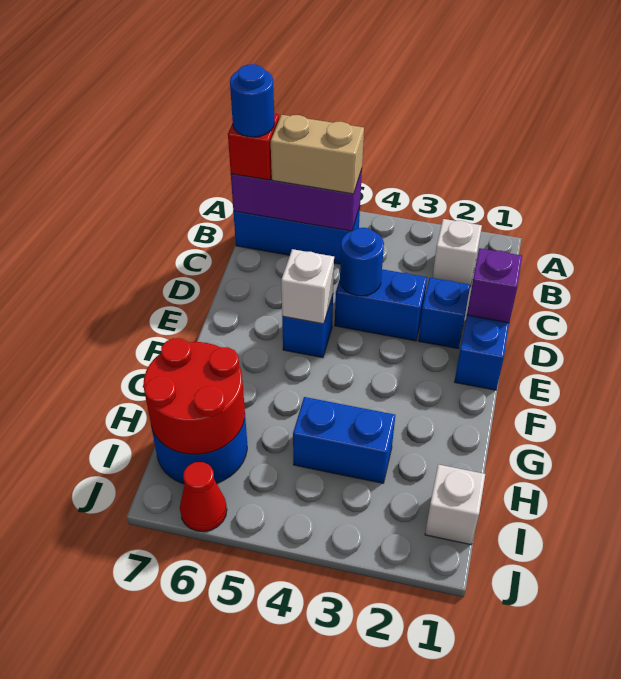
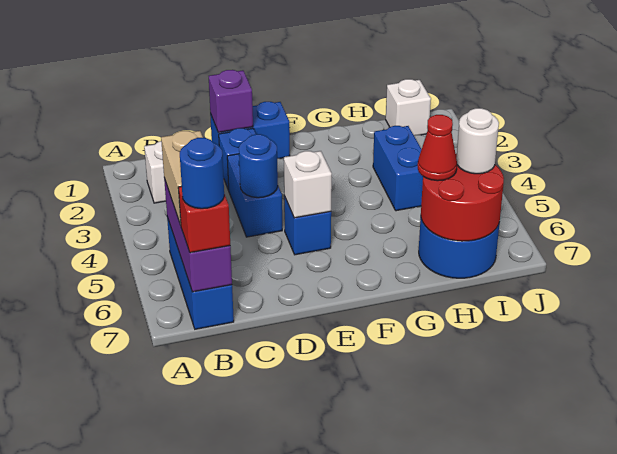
none -> white 1x1 round brick [456,108,499,174]
red 1x1 cone [180,462,227,532] -> red 1x1 cone moved to [418,115,457,181]

